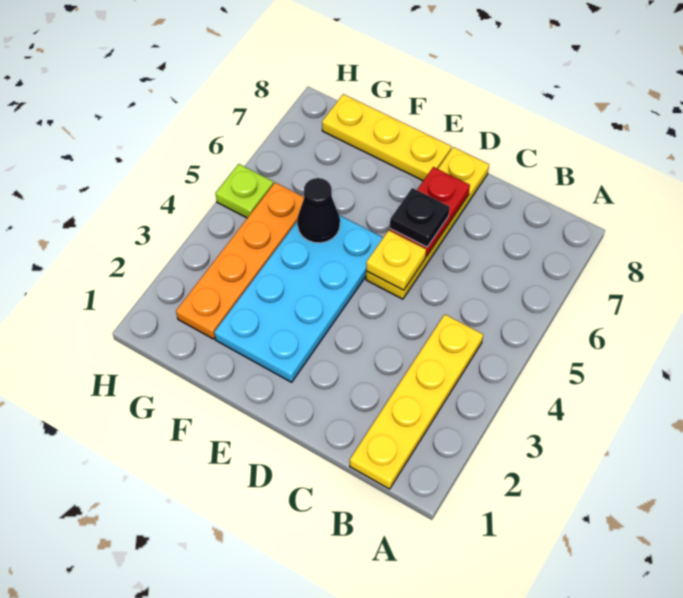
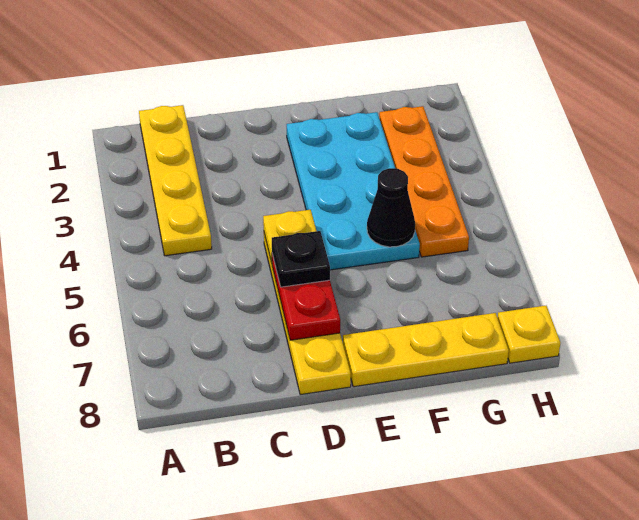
lime 1x1 plate [216,164,273,218] -> none
none -> yellow 1x1 plate [498,306,560,363]

